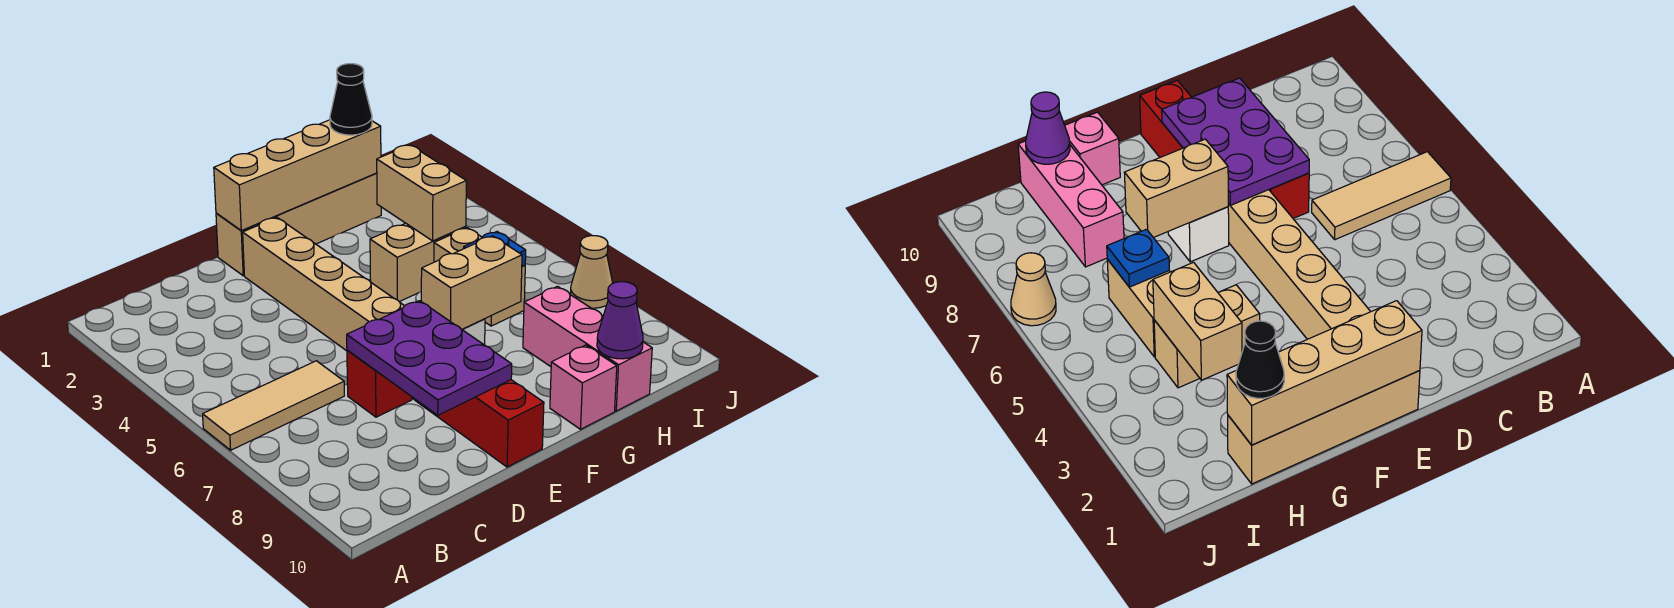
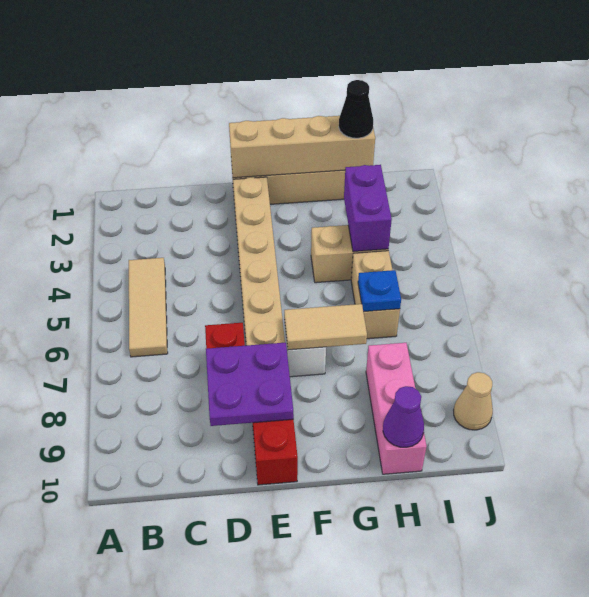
tan 1x3 tile [203,361,344,450] -> tan 1x3 tile turned to [129,258,168,357]
purple 2x3 plate [347,301,512,415] -> purple 2x2 plate [206,343,294,426]
tan 1x2 brick [421,236,522,329] -> tan 1x2 tile [284,304,367,350]
pink 1x1 brick [550,345,617,429] -> none
tan 1x2 brick [377,145,466,241] -> purple 1x2 brick [344,165,392,252]
tan 1x1 cone [570,236,613,308] -> tan 1x1 cone moved to [454,372,493,430]

